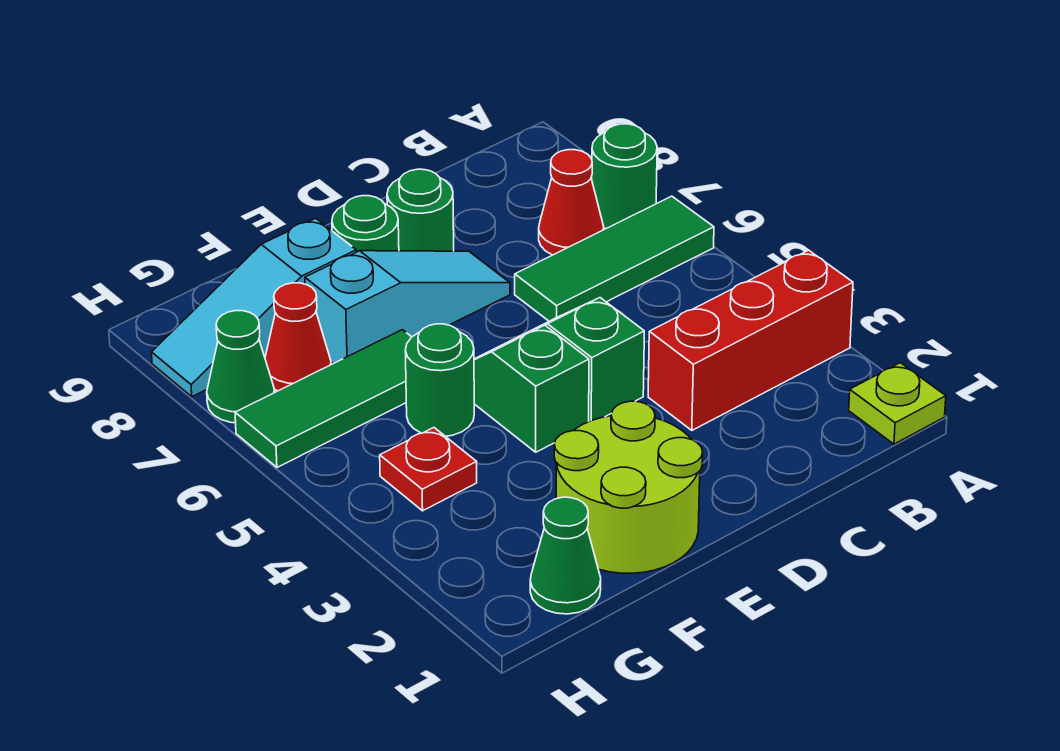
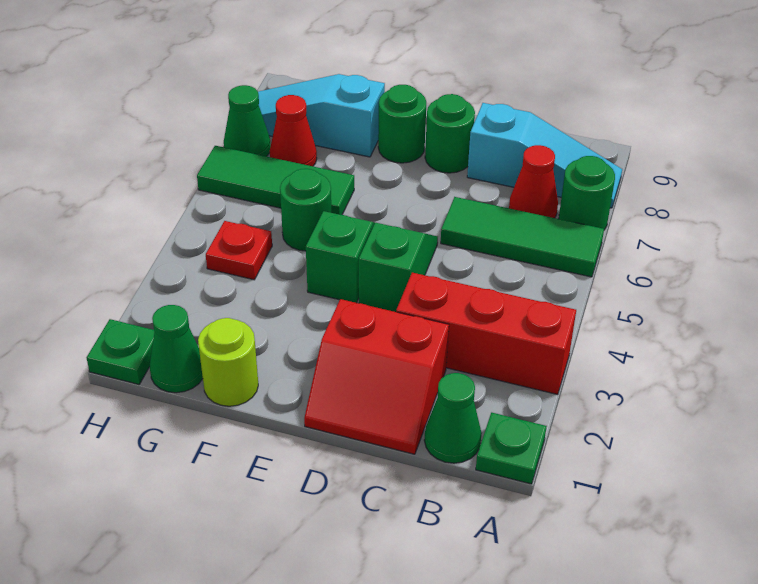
lime 1x1 plate [849,363,946,444] -> green 1x1 plate [476,413,547,484]
none -> green 1x1 cone [424,373,482,463]
none -> red 2x2 slope [304,299,449,454]
cyan 1x3 slope [305,251,510,364] -> cyan 1x3 slope moved to [467,103,622,208]
lime 2x2 round brick [554,401,703,573] -> lime 1x1 round brick [198,318,258,406]
none -> green 1x1 plate [87,319,154,384]

